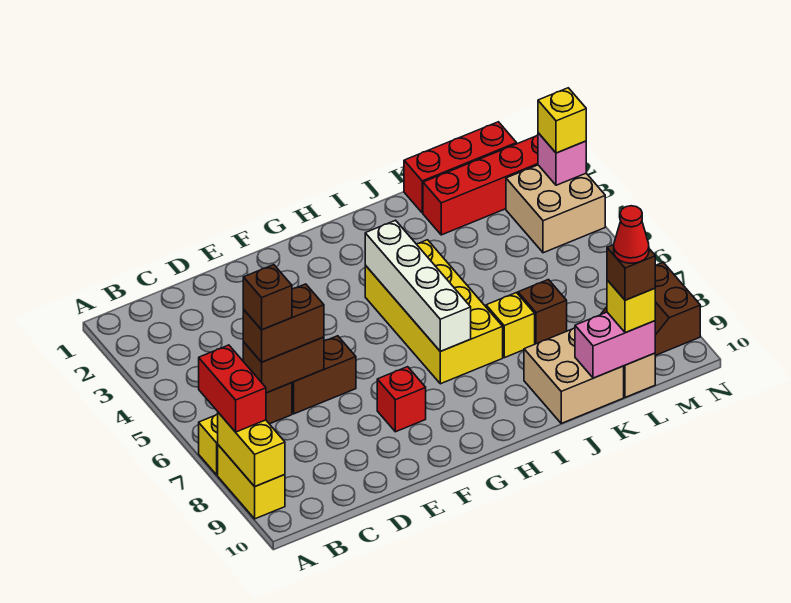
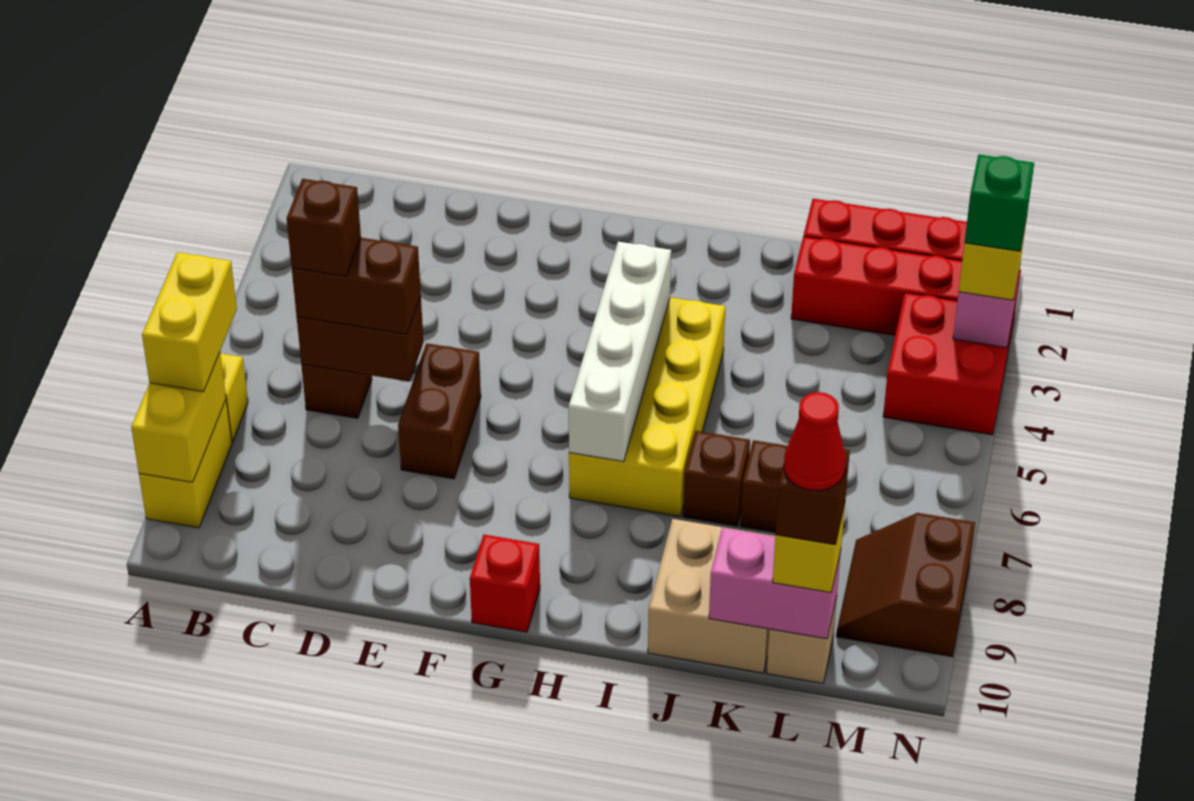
red 1x2 brick [199,345,266,432] -> yellow 1x2 brick [142,252,237,392]
brown 1x2 brick [292,336,356,414] -> brown 1x2 brick turned to [398,343,481,479]
red 1x1 brick [377,367,426,432] -> red 1x1 brick moved to [470,535,540,632]
yellow 1x1 brick [486,293,535,358] -> brown 1x1 brick [683,431,750,526]
tan 2x2 brick [506,165,605,253] -> red 2x2 brick [883,293,1013,435]
none -> green 1x1 brick [965,154,1034,251]

